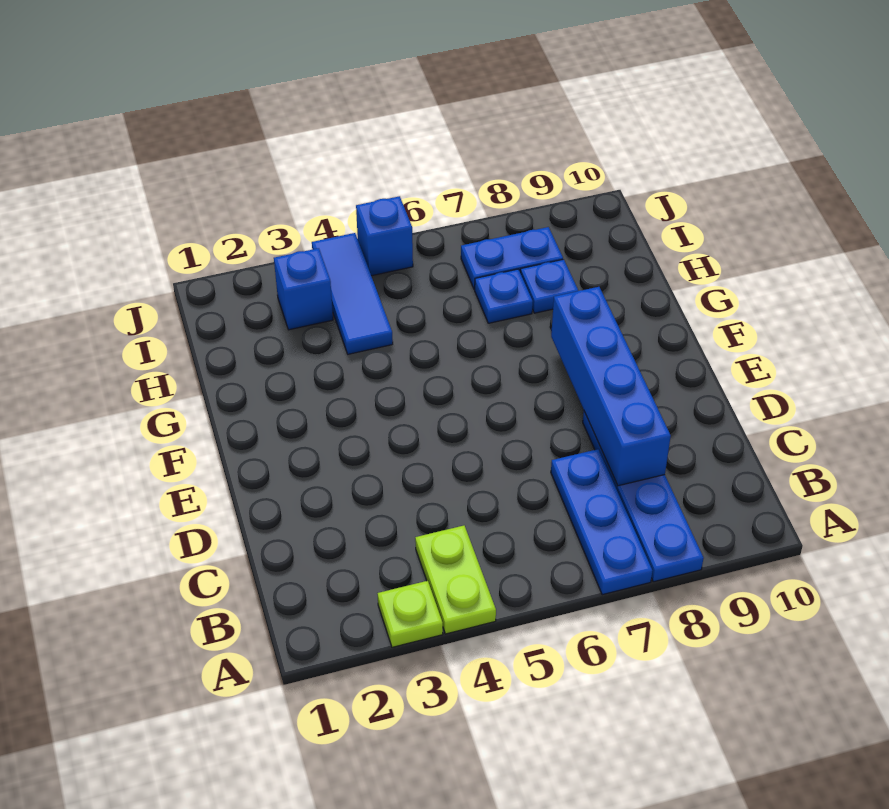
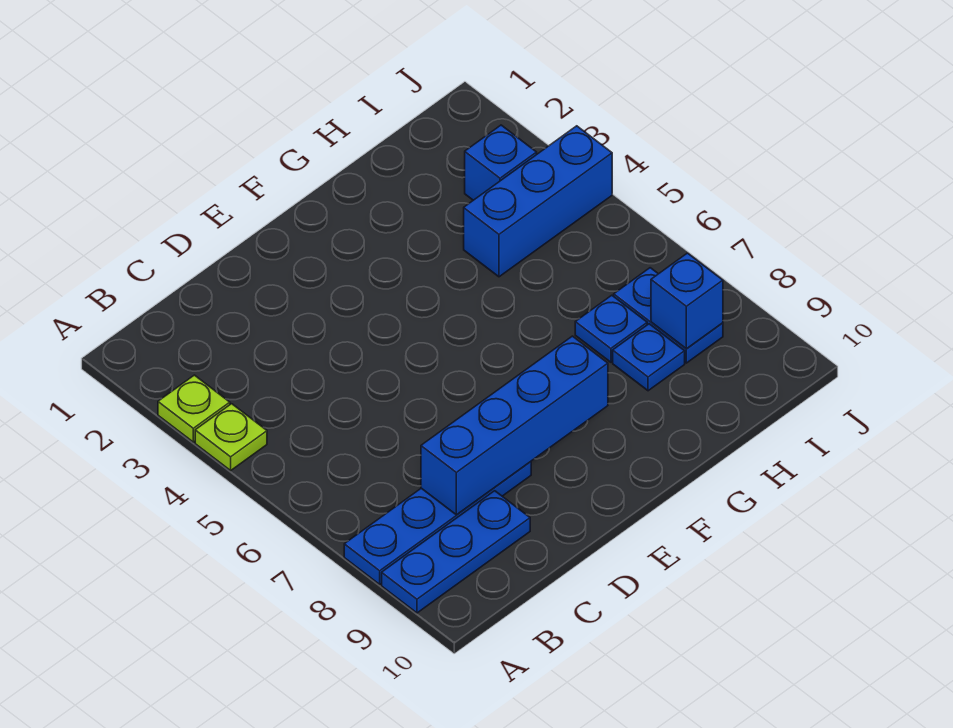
lime 1x2 plate [415,526,496,634] -> lime 1x1 plate [195,404,267,471]
blue 1x3 plate [551,449,652,595] -> blue 1x3 plate moved to [382,491,530,613]
blue 1x3 tile [312,233,393,354] -> blue 1x3 brick [464,126,612,277]
blue 1x1 brick [356,196,413,276] -> blue 1x1 brick moved to [651,253,723,349]

